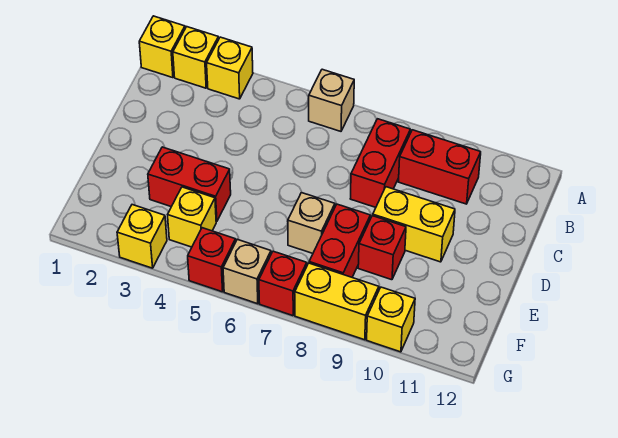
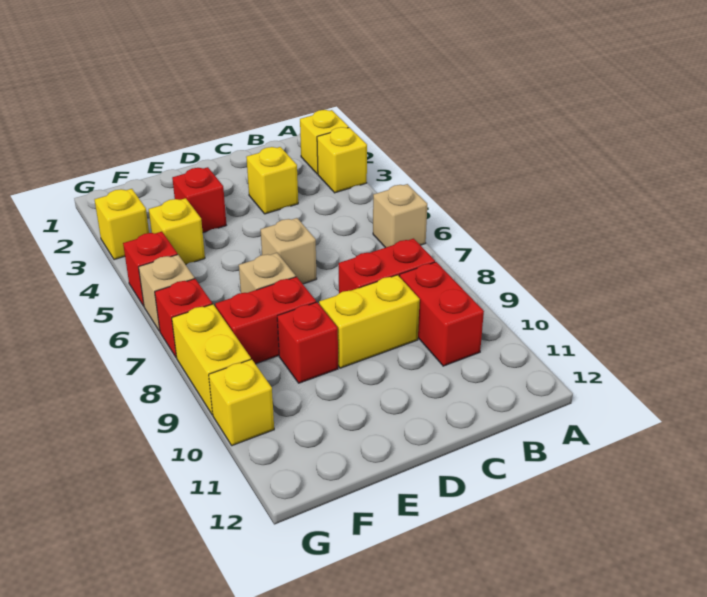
yellow 1x1 brick [139,16,185,78] -> yellow 1x1 brick moved to [246,147,298,214]
none -> tan 1x1 brick [261,218,317,284]
yellow 1x2 brick [373,187,455,262] -> yellow 1x2 brick turned to [319,275,420,368]
red 1x2 brick [148,147,231,222] -> red 1x1 brick [172,167,226,233]

